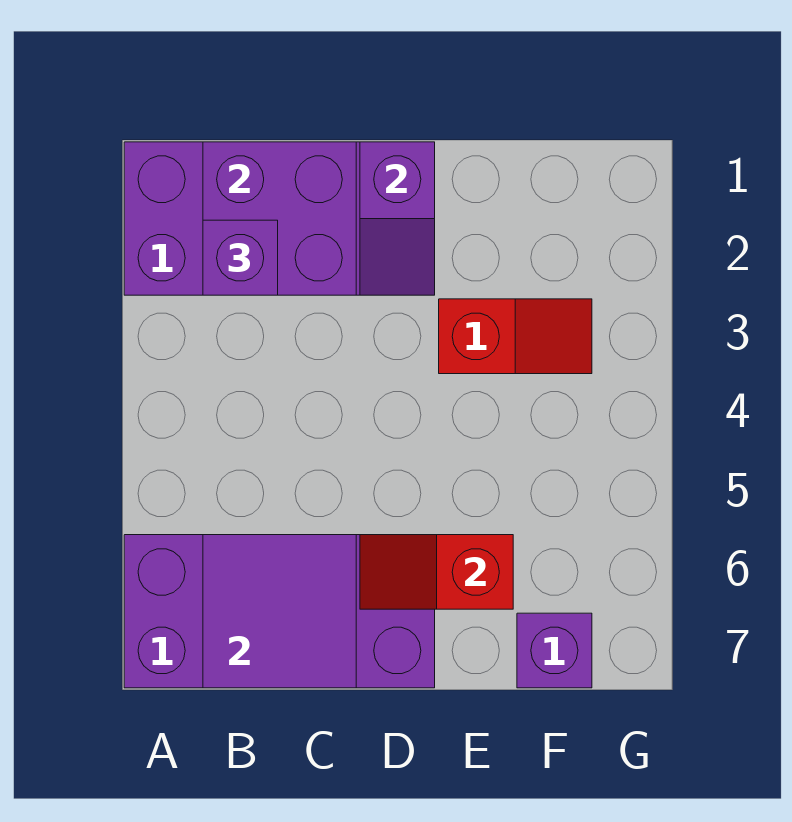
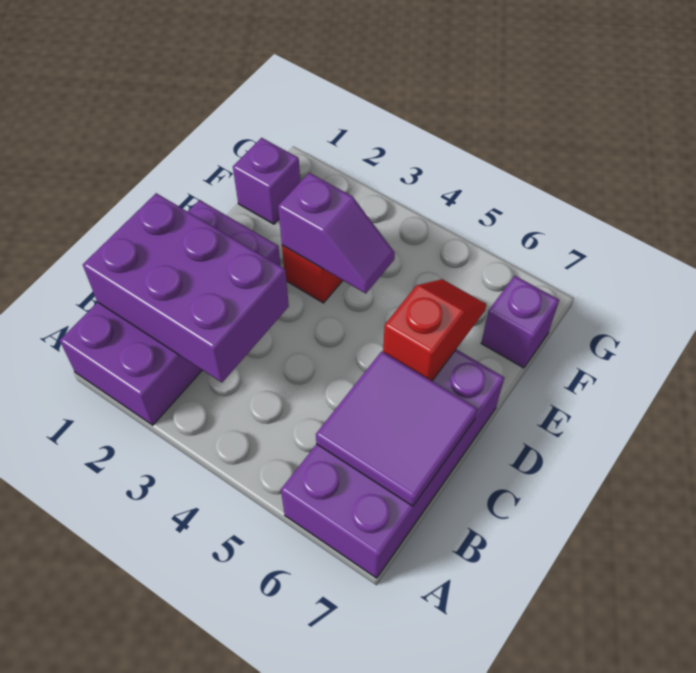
purple 2x2 brick [203,142,356,295] -> purple 2x3 brick [83,193,289,382]
purple 1x1 brick [203,220,278,295] -> purple 1x1 brick moved to [233,138,300,224]
purple 1x2 slope [360,142,435,295] -> purple 1x2 slope moved to [278,173,395,294]
red 1x2 slope [360,535,513,609] -> red 1x2 slope turned to [383,279,486,381]

